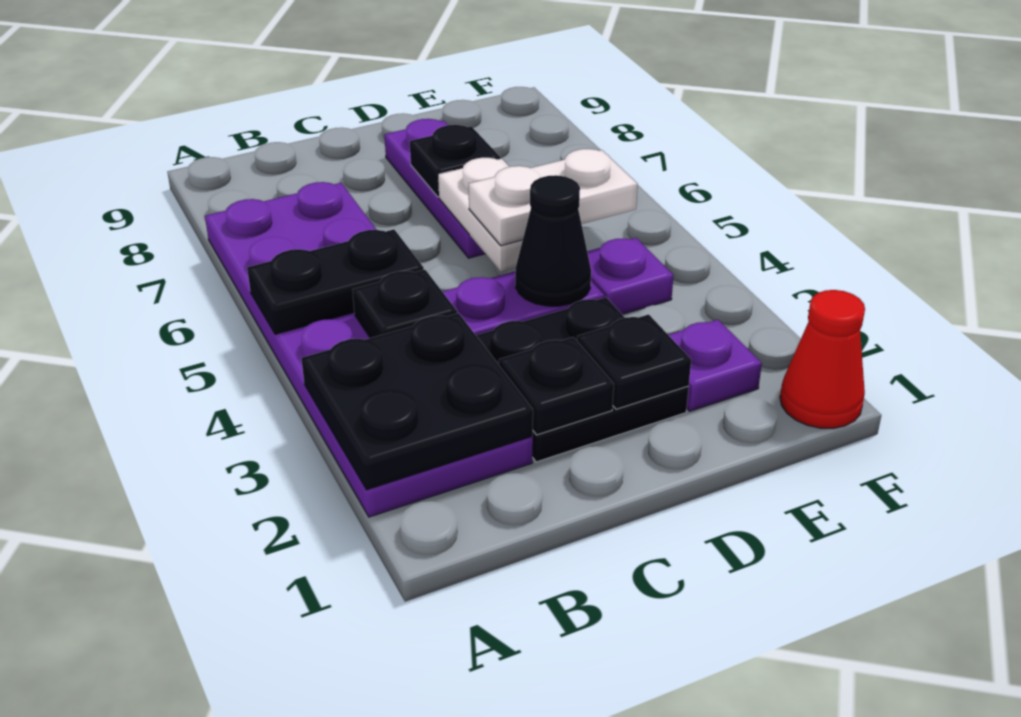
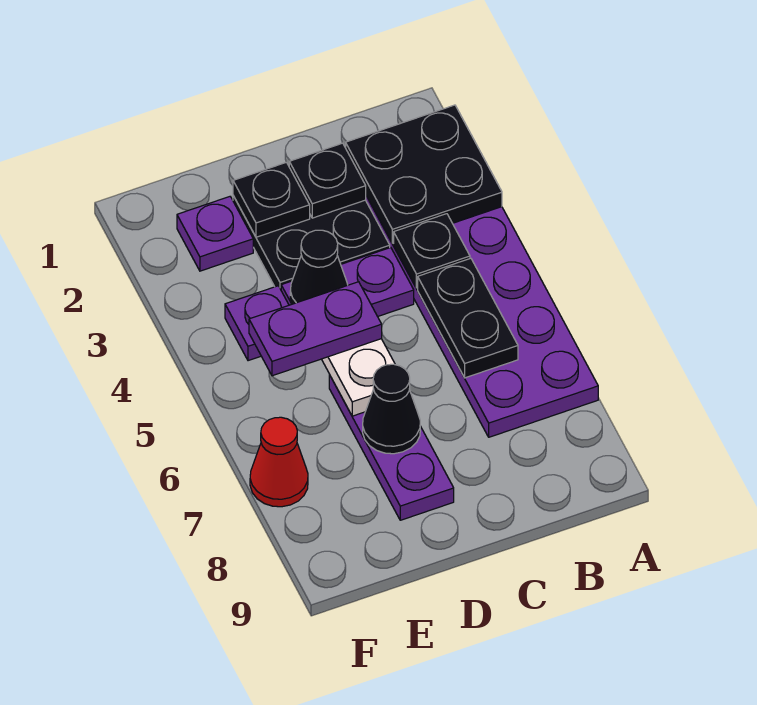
black 1x2 plate [247,229,424,334] -> black 1x2 plate turned to [418,258,518,378]
white 1x2 plate [469,149,638,246] -> purple 1x2 plate [249,282,382,376]
black 1x1 plate [410,125,500,197] -> black 1x1 cone [363,364,420,454]
red 1x1 cone [780,290,865,428] -> red 1x1 cone moved to [250,417,308,507]

